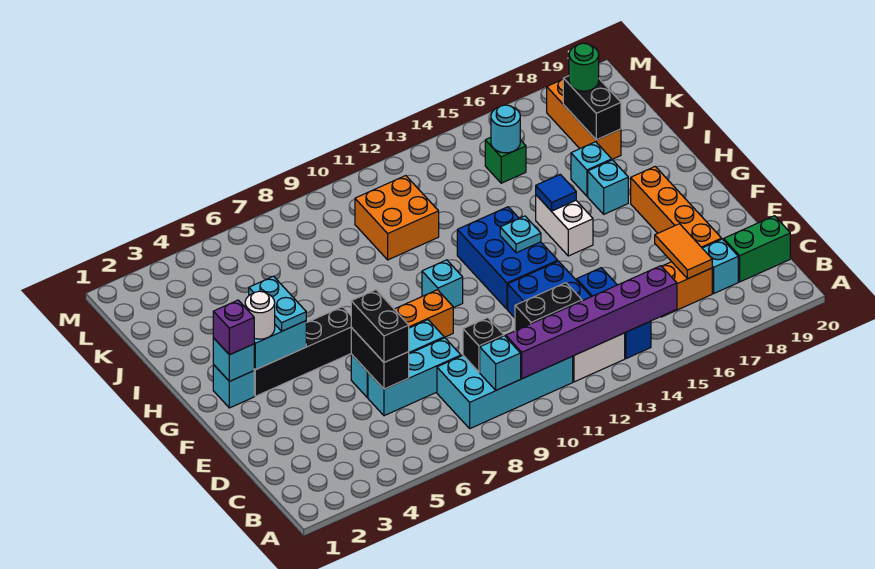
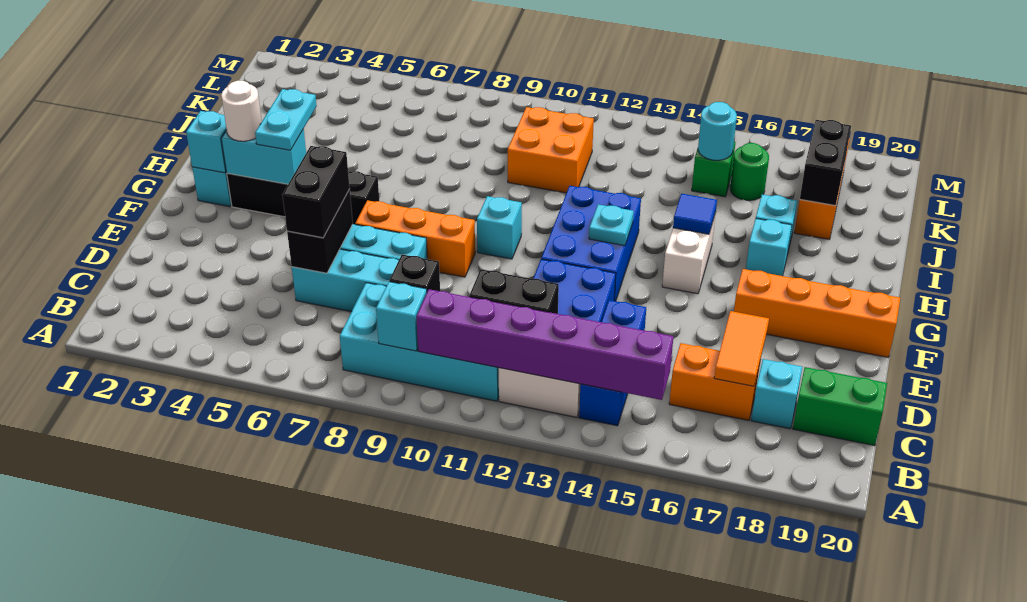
orange 1x4 brick [631,166,722,248] -> orange 1x4 brick turned to [734,269,900,357]
purple 1x1 brick [213,300,254,355] -> none
green 1x1 round brick [569,43,599,91] -> green 1x1 round brick moved to [730,143,769,201]

